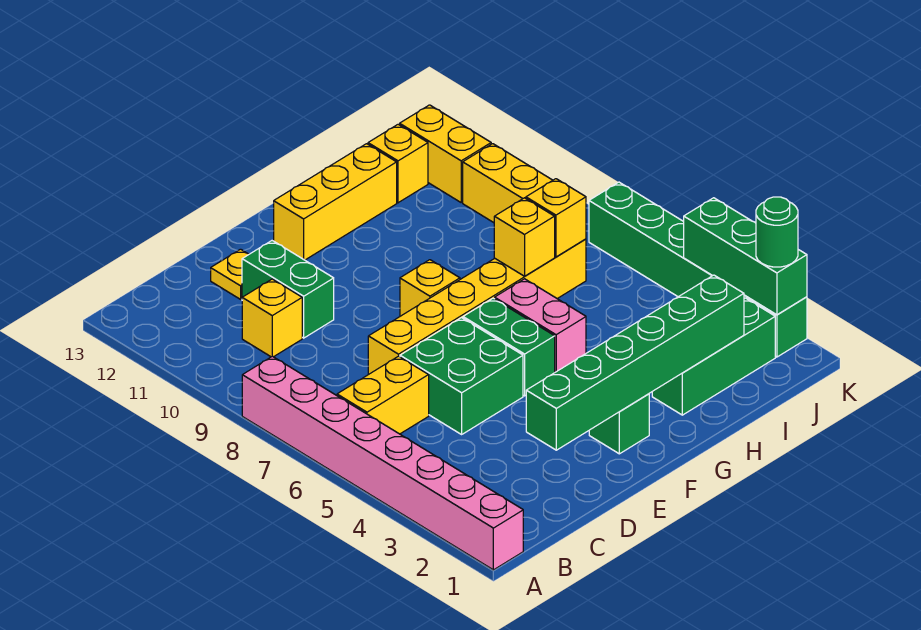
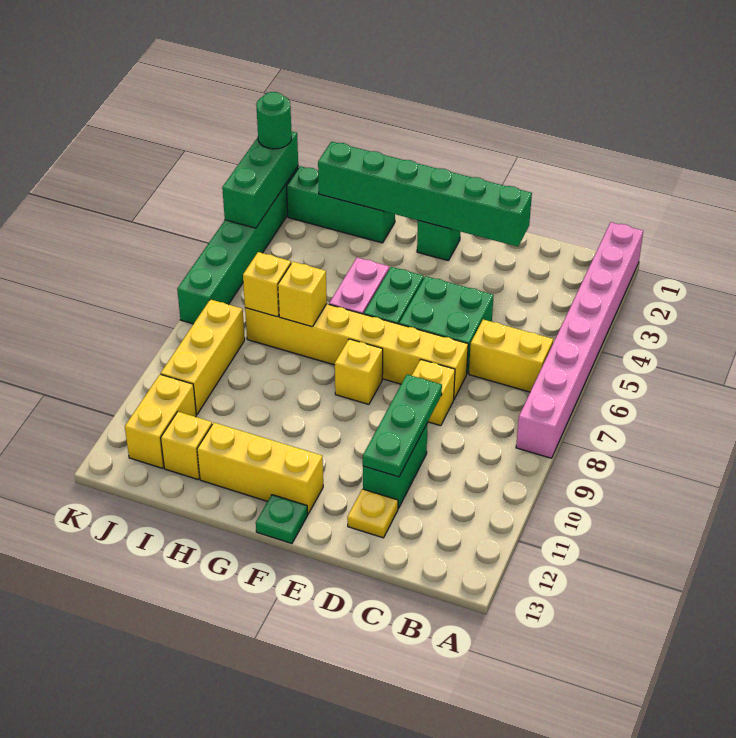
yellow 1x1 brick [242,279,302,357] -> yellow 1x1 brick moved to [412,359,455,426]
none -> green 1x3 plate [363,375,442,477]
none -> green 1x1 plate [256,495,308,544]

